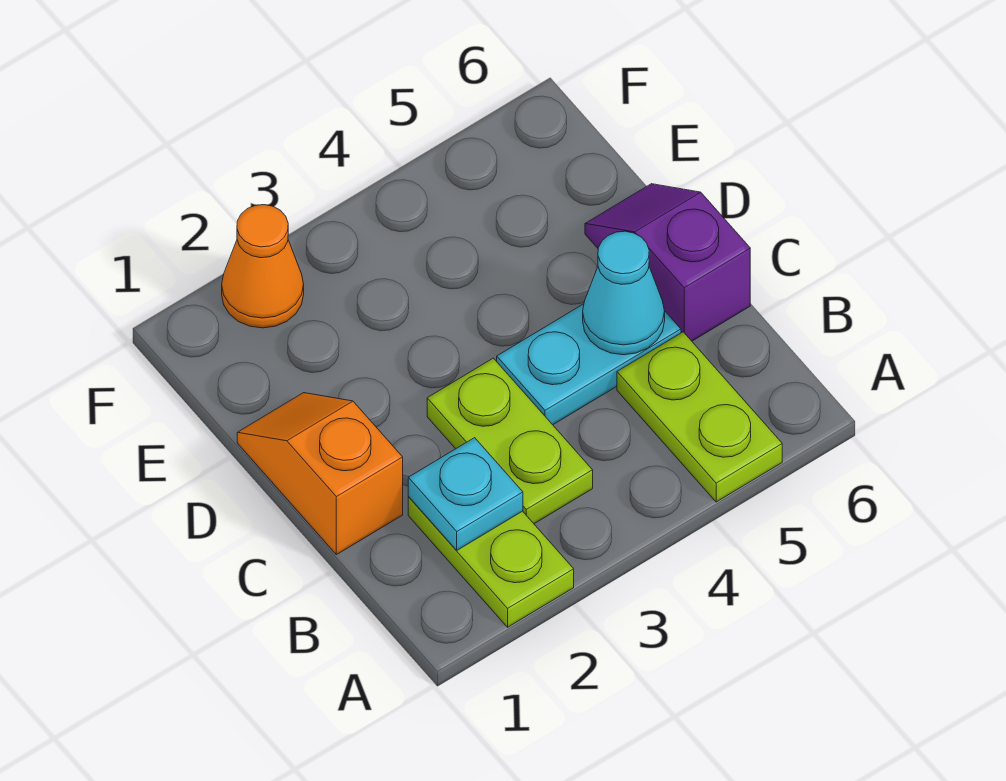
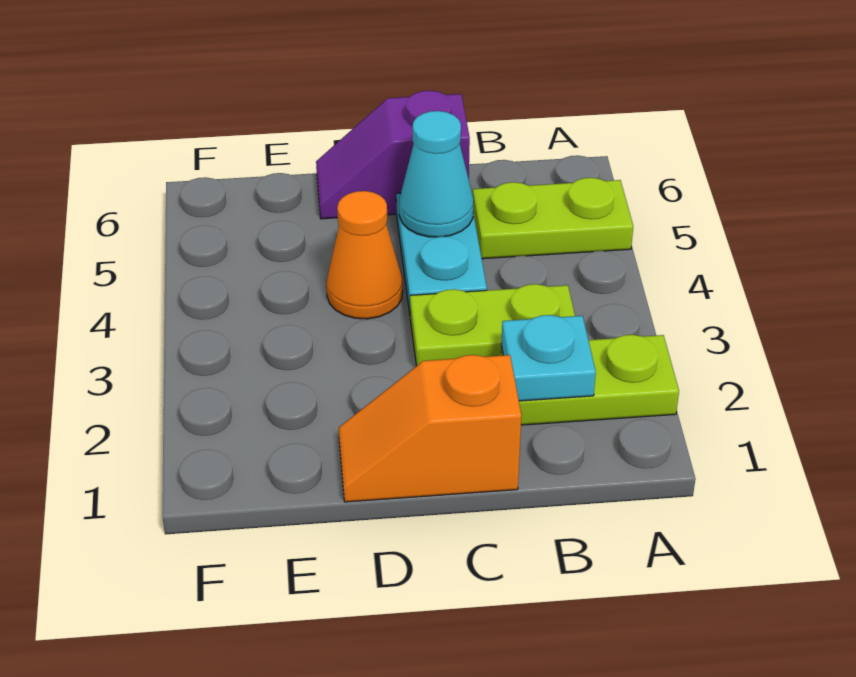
orange 1x1 cone [222,205,304,328] -> orange 1x1 cone moved to [326,191,403,319]

